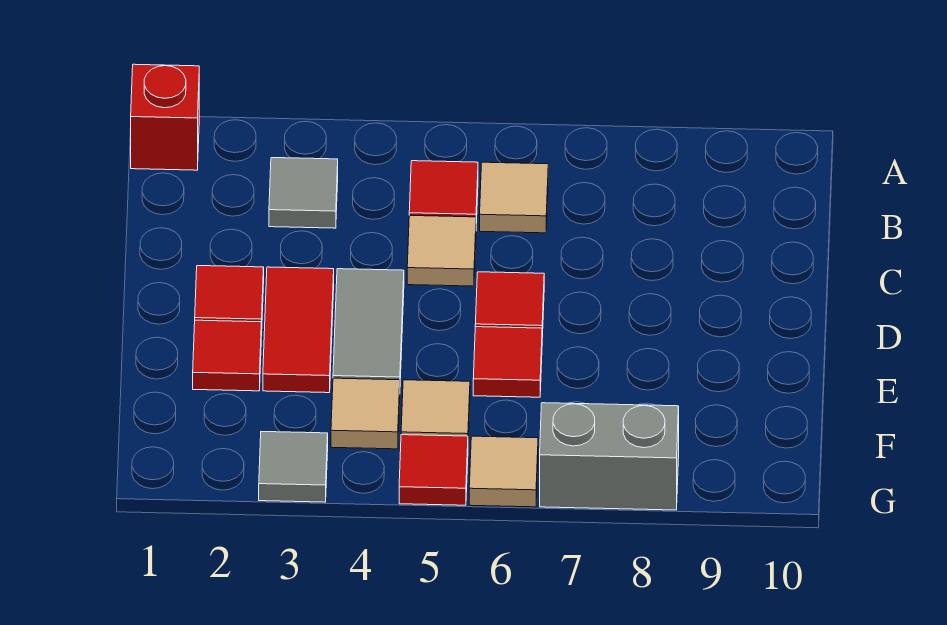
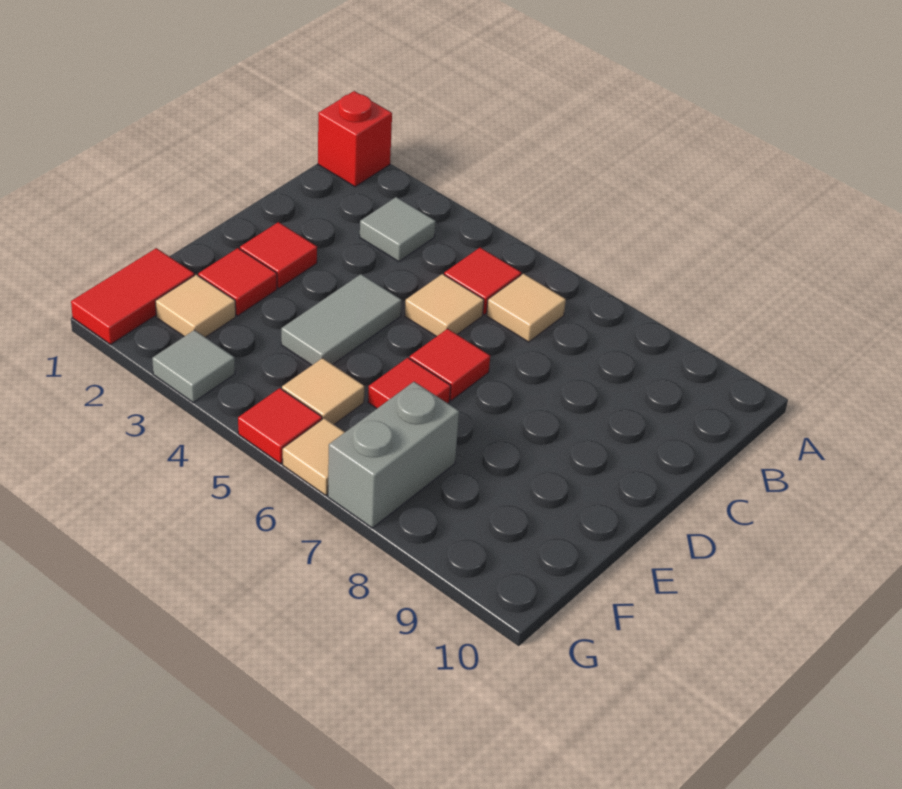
red 1x2 tile [263,267,334,393] -> red 1x2 tile moved to [71,248,194,344]
tan 1x1 tile [331,378,400,449] -> tan 1x1 tile moved to [155,275,236,337]
grey 1x2 brick [540,403,679,510] -> grey 1x2 brick turned to [328,382,459,528]

